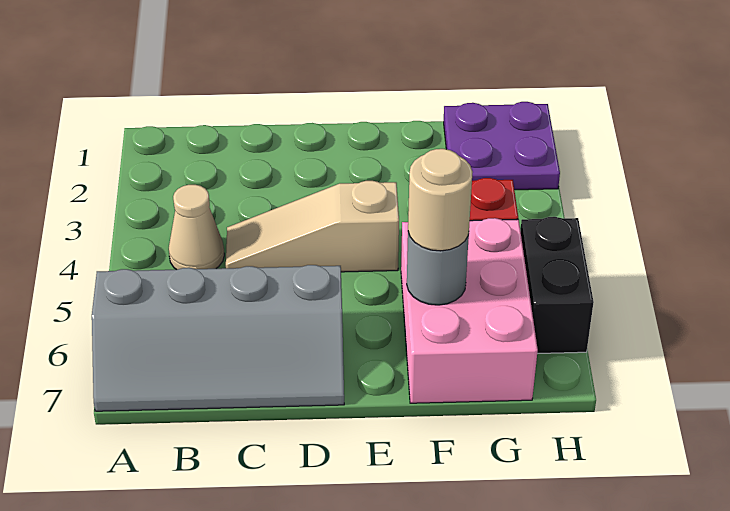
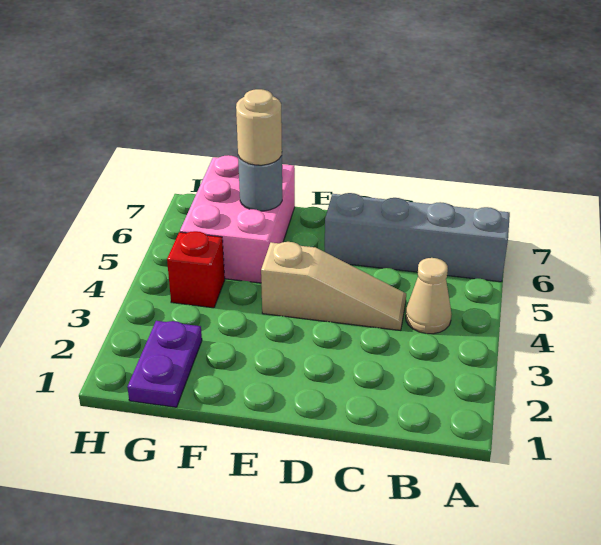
purple 2x2 plate [444,102,560,190] -> purple 1x2 plate [127,321,202,407]
black 1x2 brick [520,217,594,353] -> none

